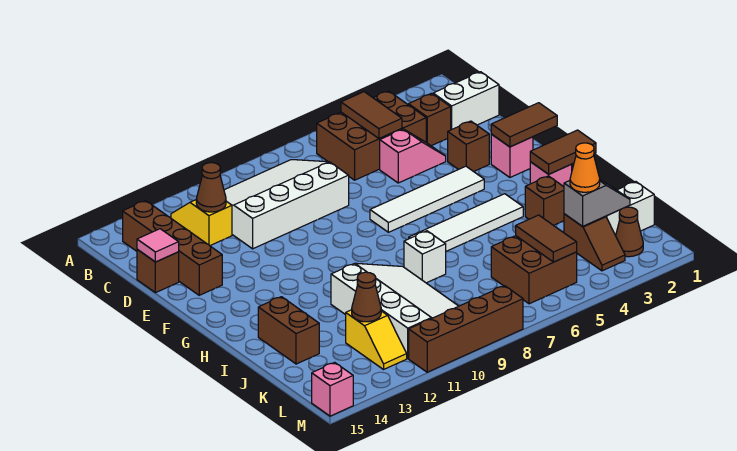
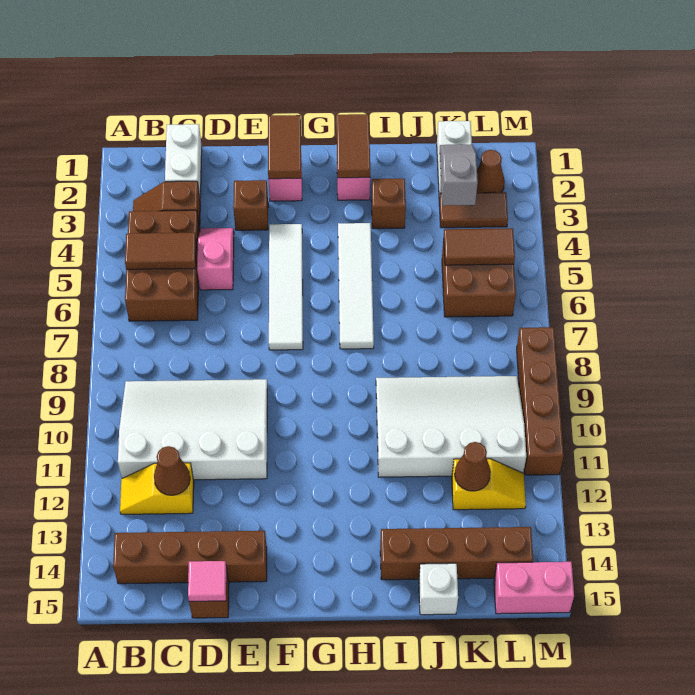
white 3x4 slope [224,160,349,249] -> white 3x4 slope turned to [118,379,267,480]
white 1x1 brick [404,231,446,283] -> white 1x1 brick moved to [419,563,458,615]
brown 1x2 brick [258,297,319,364] -> brown 1x4 brick [380,527,533,580]
brown 1x2 slope [564,214,625,271] -> brown 1x2 tile [439,192,508,228]
orange 1x1 cone [570,143,600,192] -> none
pink 1x1 brick [312,362,353,416] -> pink 1x2 brick [494,562,574,614]

